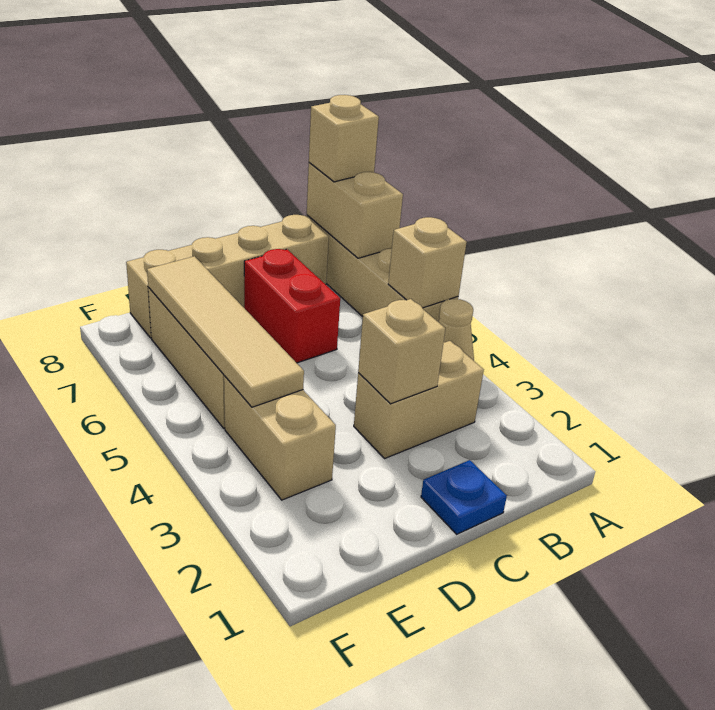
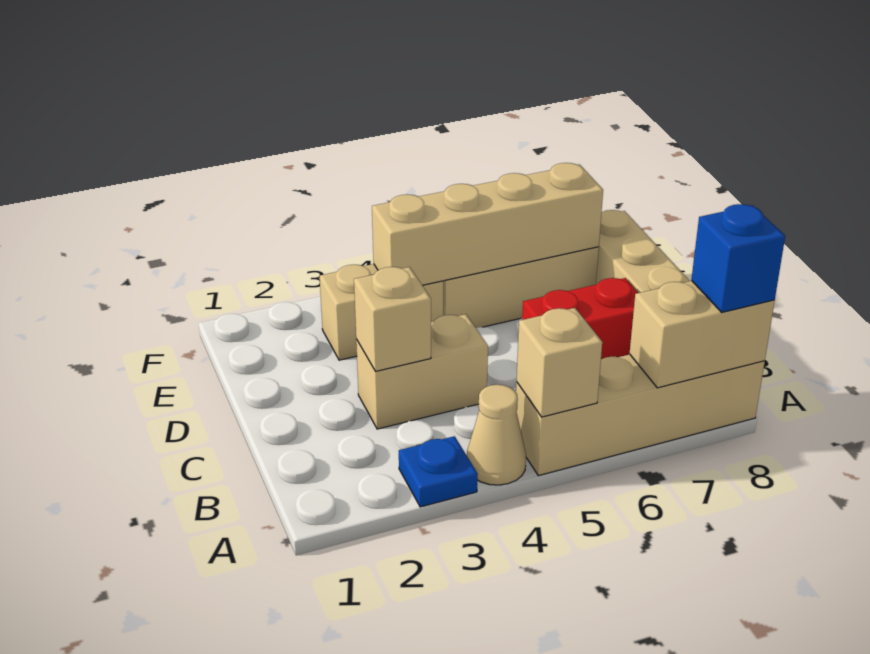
tan 1x1 brick [309,95,379,182] -> blue 1x1 brick [691,204,785,312]
tan 1x2 brick [354,341,484,458] -> tan 1x2 brick turned to [356,314,488,429]
blue 1x1 plate [421,460,507,534] -> blue 1x1 plate moved to [399,436,478,507]
tan 1x4 tile [147,256,304,407] -> tan 1x4 brick [372,163,603,285]

